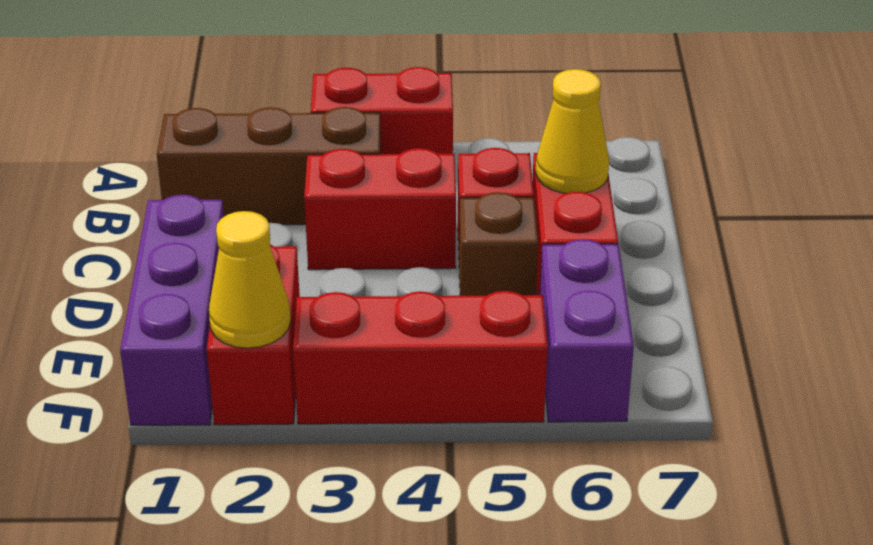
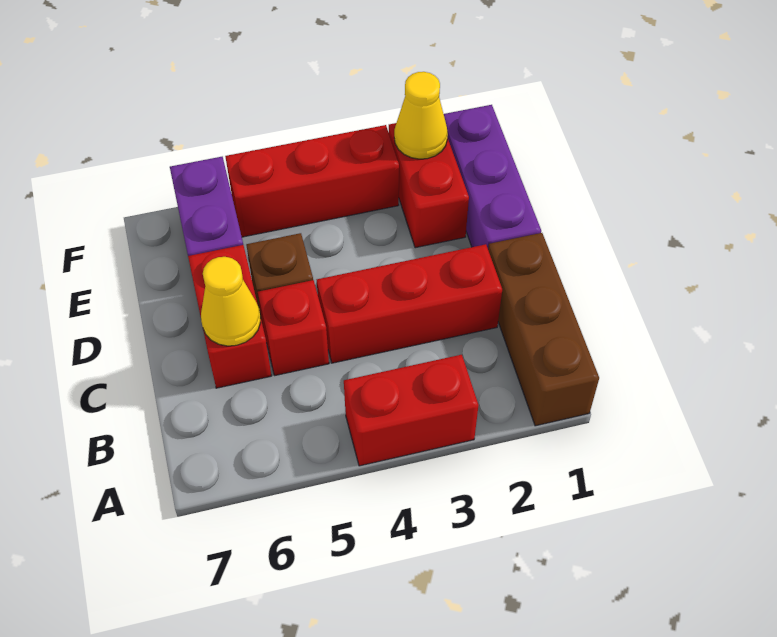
brown 1x3 brick [157,107,381,225] -> brown 1x3 brick turned to [488,233,599,426]
red 1x2 brick [304,148,456,270] -> red 1x3 brick [317,244,502,363]

